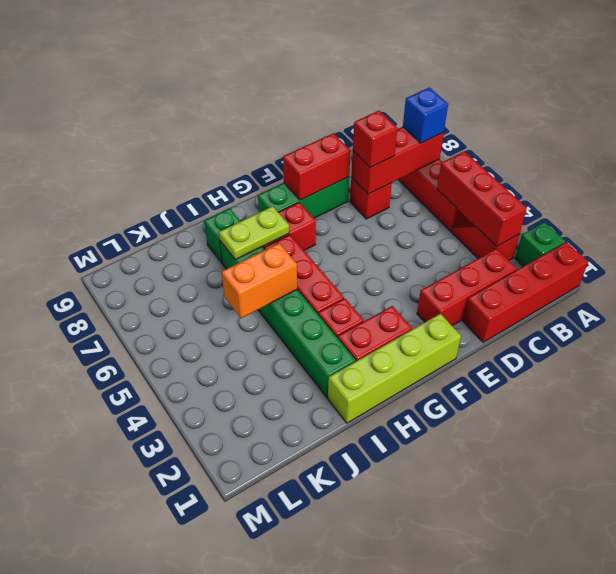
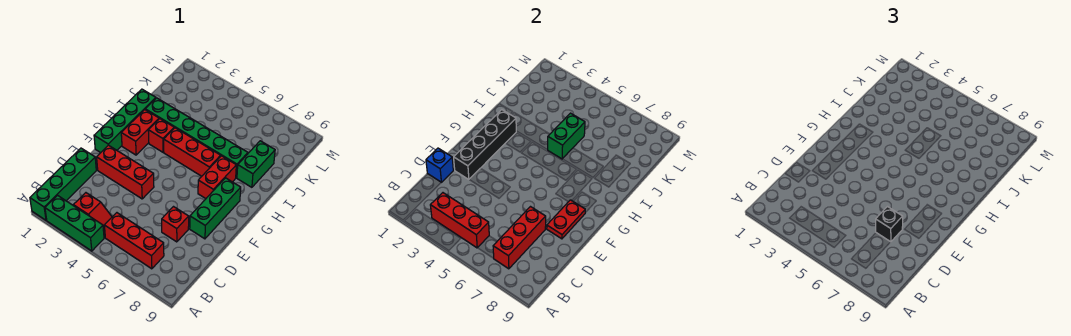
red 1x4 brick [463,242,588,342] -> green 1x4 brick [30,148,96,220]
green 1x1 brick [515,222,565,266] -> green 1x3 brick [45,195,104,251]
blue 1x1 brick [403,88,448,143] -> blue 1x1 brick moved to [426,148,453,182]
red 1x3 brick [417,249,517,326] -> red 1x3 brick turned to [97,145,154,199]
red 1x1 brick [353,111,397,168] -> black 1x1 brick [876,207,903,242]
none -> black 1x4 brick [454,110,516,180]
red 1x2 brick [283,133,351,200] -> red 1x2 plate [547,200,585,239]
lime 1x4 brick [328,314,461,423] -> green 1x4 brick [94,89,156,153]
lime 1x2 plate [219,206,289,260] -> none
orange 1x2 brick [222,243,297,318] -> green 1x2 brick [548,113,585,159]
green 1x1 brick [204,208,241,263] -> green 1x2 brick [237,141,275,187]

